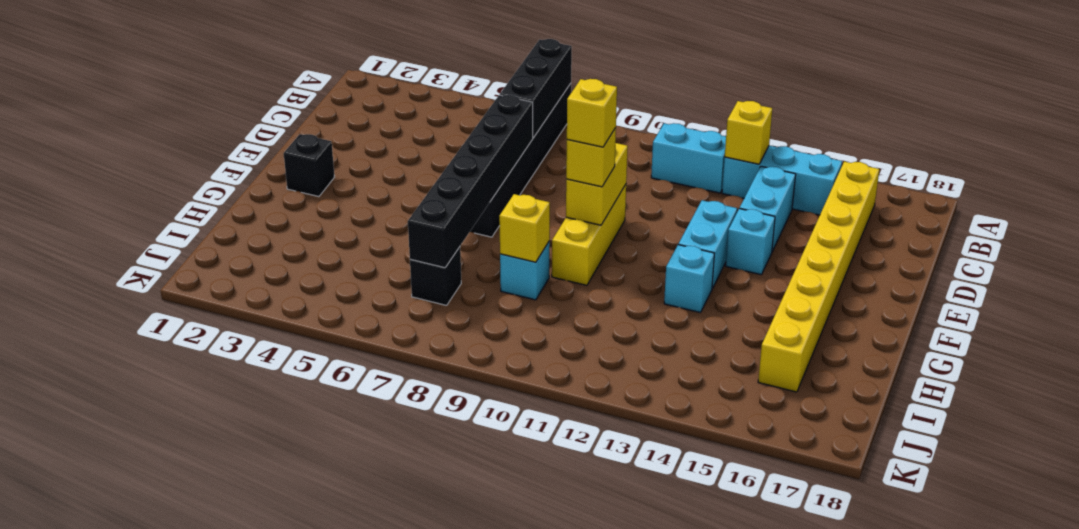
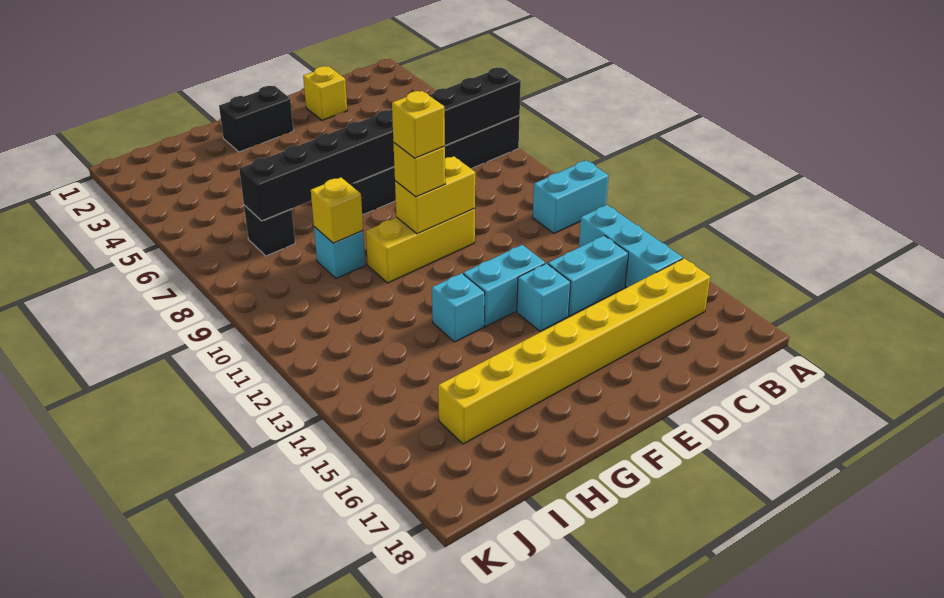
cyan 1x2 brick [651,123,726,193] -> cyan 1x2 brick turned to [533,160,609,233]
yellow 1x1 brick [725,101,772,164] -> yellow 1x1 brick moved to [303,66,347,120]
black 1x1 brick [284,134,334,197] -> black 1x2 brick [219,86,294,152]

